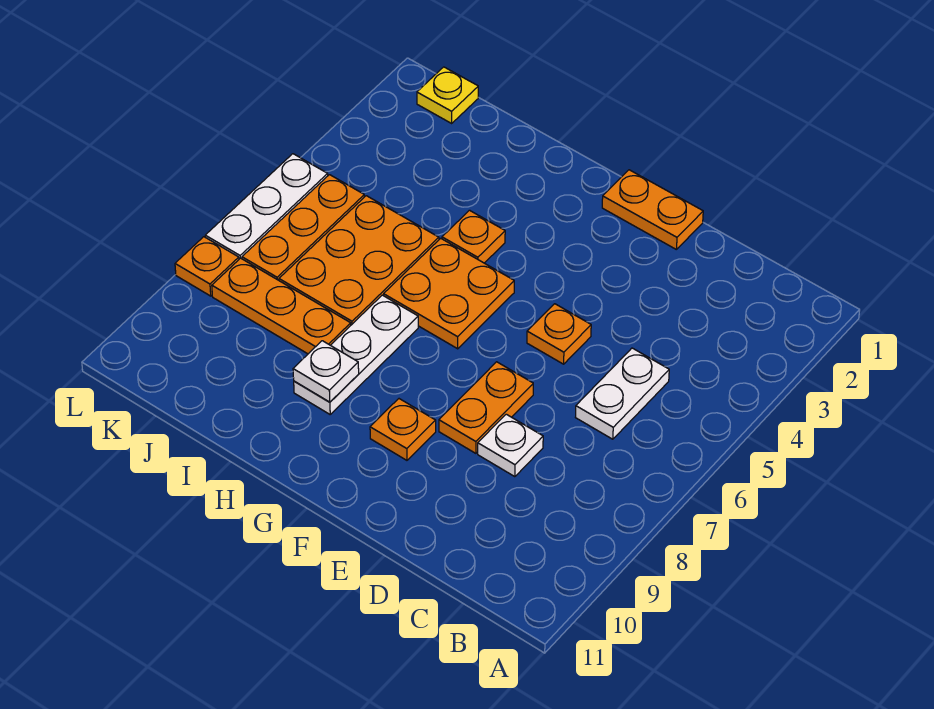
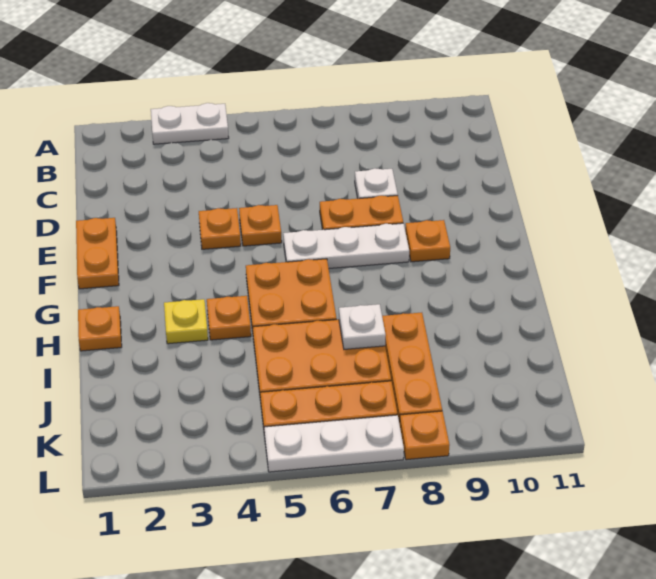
white 1x2 plate [575,348,669,439] -> white 1x2 plate moved to [151,103,229,144]
none -> orange 1x1 plate [199,208,241,249]
none -> orange 1x1 plate [78,306,122,351]
white 1x3 plate [294,295,418,414] -> white 1x3 plate moved to [283,223,409,268]
white 1x1 plate [293,341,359,402] -> white 1x1 plate moved to [339,304,386,349]
yellow 1x1 plate [417,67,478,123] -> yellow 1x1 plate moved to [164,299,208,344]

